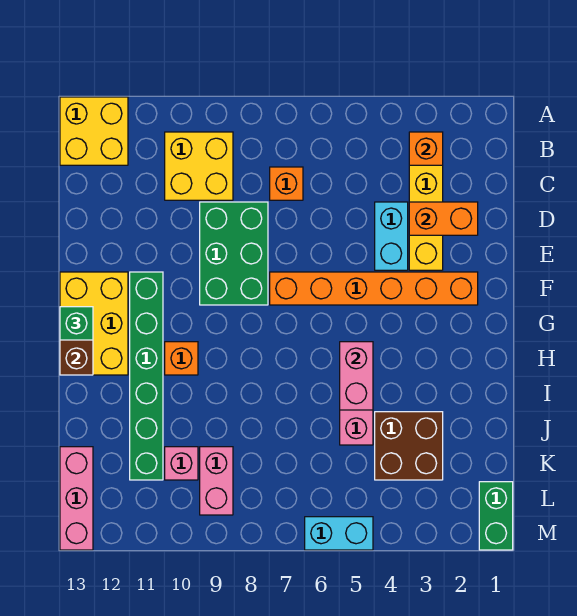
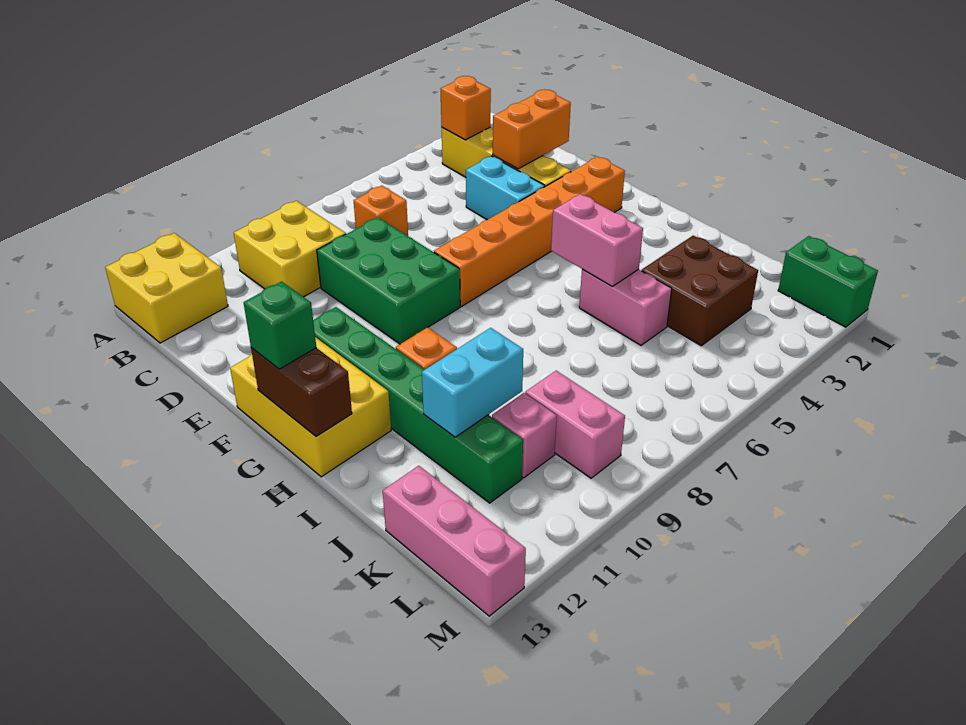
cyan 1x2 brick [305,517,373,550] -> cyan 1x2 brick moved to [422,328,523,437]

